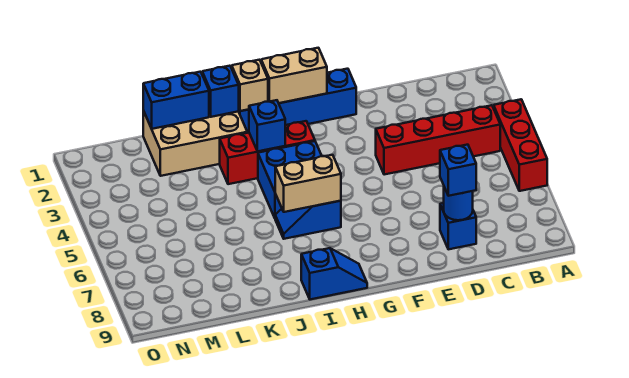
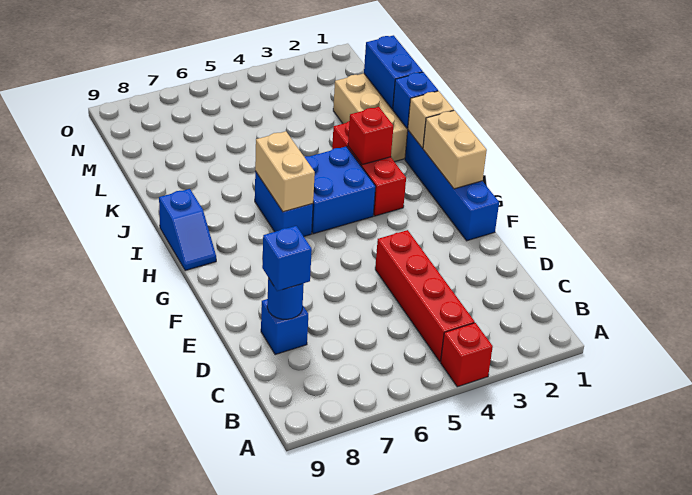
red 1x3 brick [494,99,547,191] -> red 1x1 brick [441,323,493,387]
blue 1x2 slope [275,201,341,239] -> blue 1x2 brick [255,171,313,236]
blue 1x1 brick [249,100,285,151] -> red 1x1 brick [348,107,393,165]

